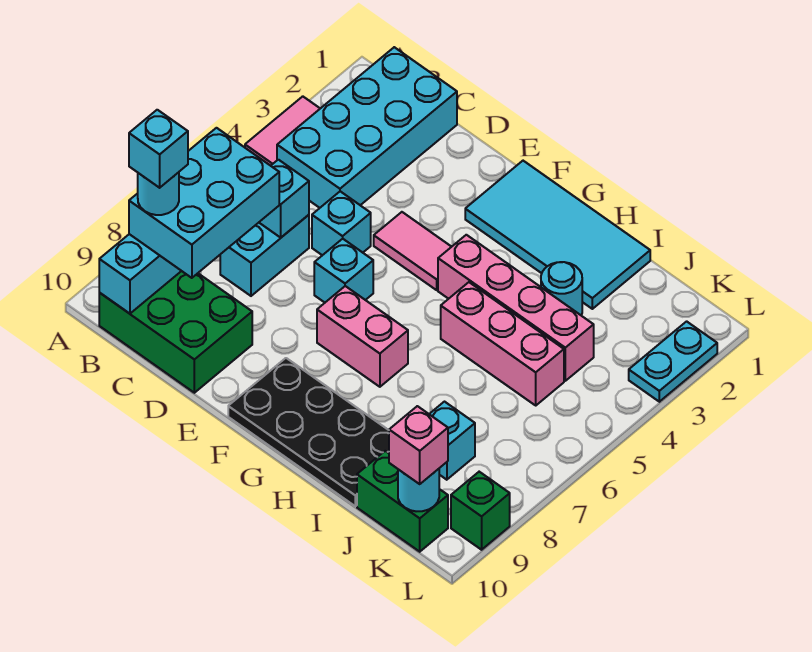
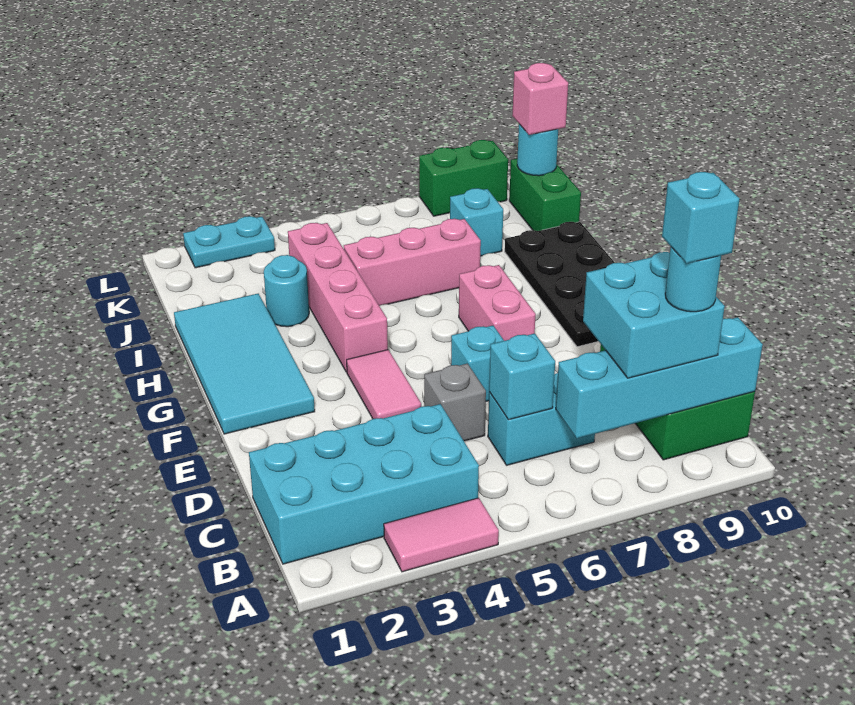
cyan 2x3 brick [129,128,279,278] -> cyan 2x2 brick [583,252,725,378]
cyan 1x1 brick [312,191,371,255] -> grey 1x1 brick [424,364,486,441]
pink 1x3 brick [441,282,564,405] -> pink 1x3 brick turned to [344,219,481,306]
green 1x1 brick [451,472,510,550] -> green 1x2 brick [419,140,508,216]

